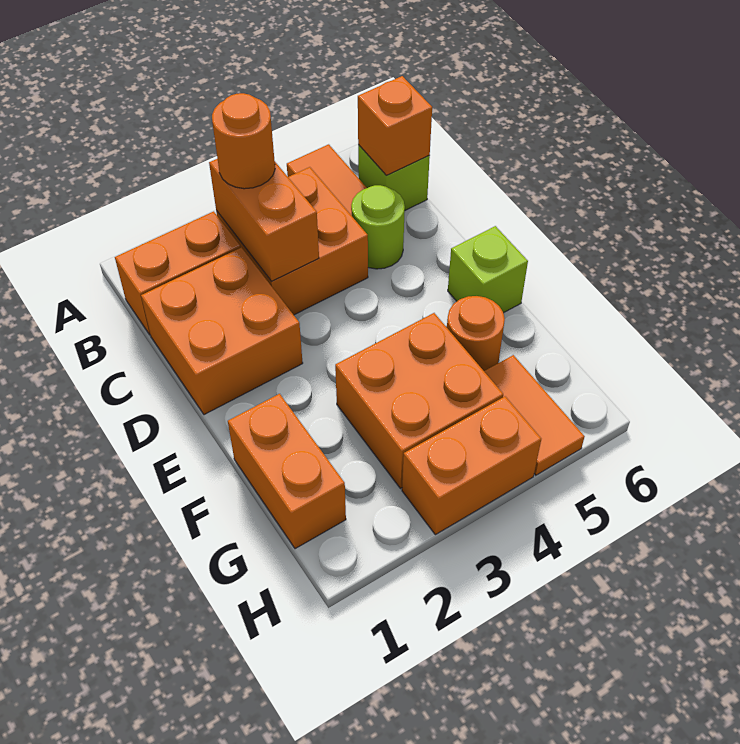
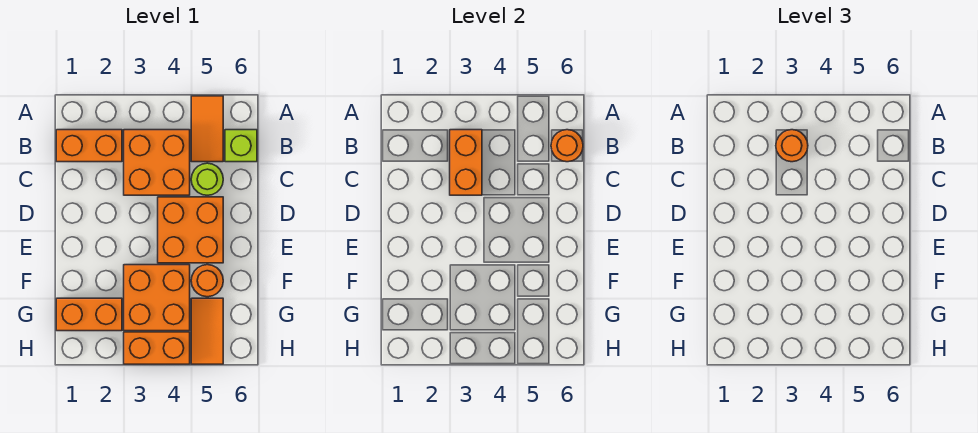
orange 1x1 brick [358,76,432,175] -> orange 1x1 round brick [551,130,583,162]
orange 2x2 brick [141,248,303,415] -> orange 2x2 brick moved to [158,197,223,263]
lime 1x1 brick [448,226,528,313] -> none
orange 1x2 brick [228,394,346,549] -> orange 1x2 brick turned to [56,298,122,331]

